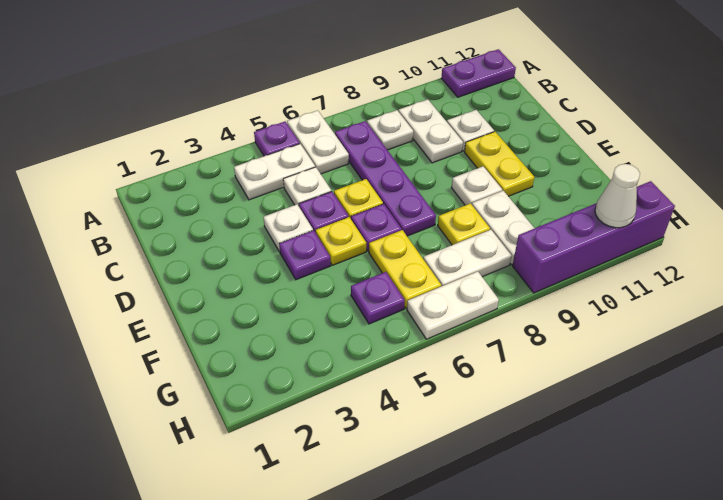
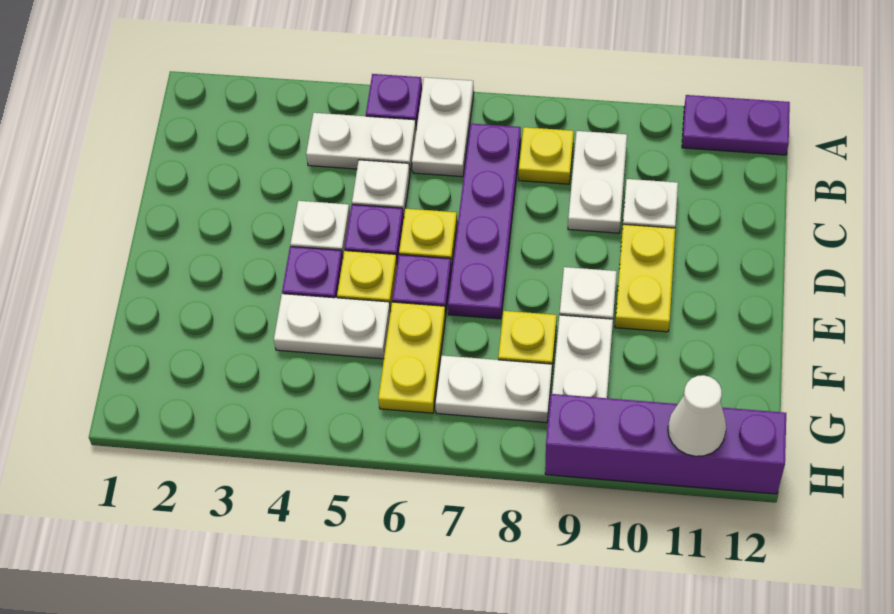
white 1x1 plate [367,110,413,150] -> yellow 1x1 plate [519,127,574,184]
purple 1x1 plate [351,272,405,324] -> none
white 1x2 plate [407,271,499,339] -> white 1x2 plate moved to [274,294,390,359]

